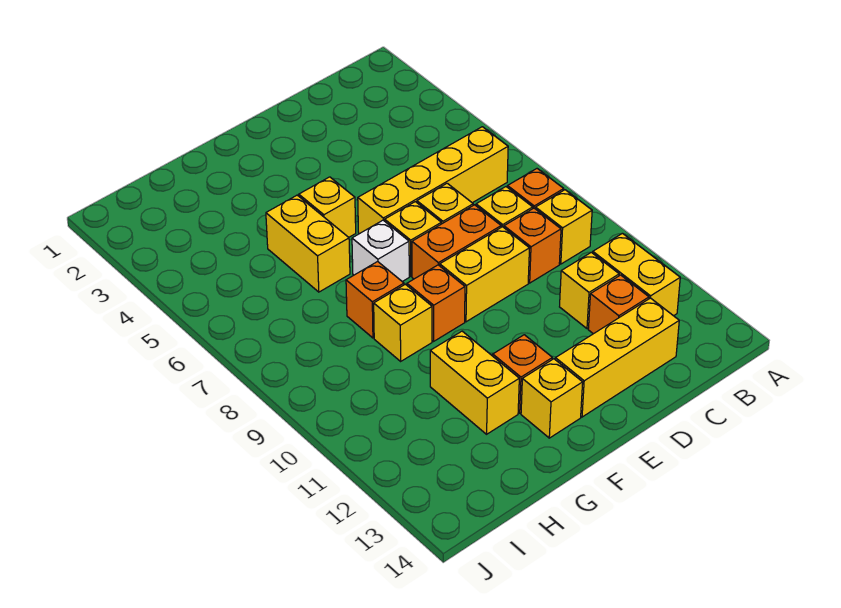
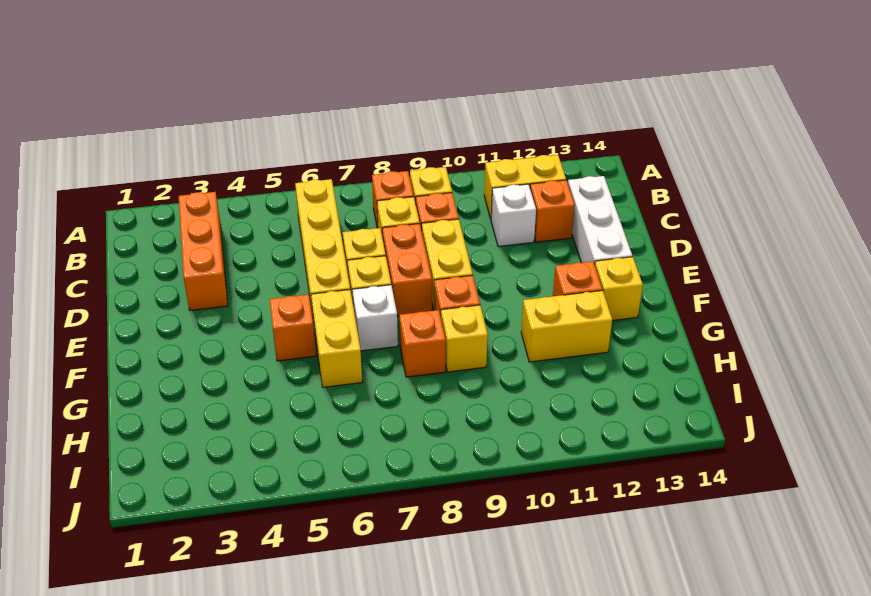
none -> orange 1x3 brick [179,192,228,311]
yellow 1x1 brick [560,252,619,329] -> white 1x1 brick [491,184,536,247]
yellow 1x3 brick [555,298,679,417] -> white 1x3 brick [568,176,632,265]
yellow 1x1 brick [299,177,356,237] -> orange 1x1 brick [269,294,316,361]
yellow 1x2 brick [266,195,350,292] -> yellow 1x2 brick turned to [311,290,362,387]

